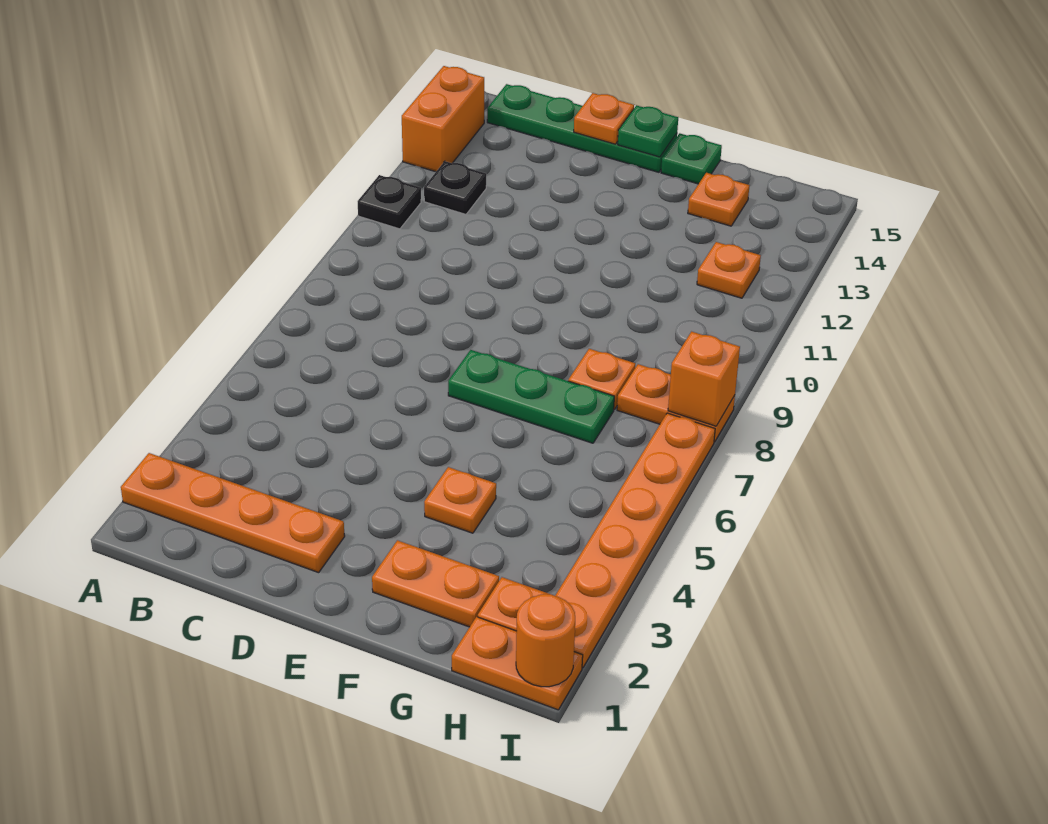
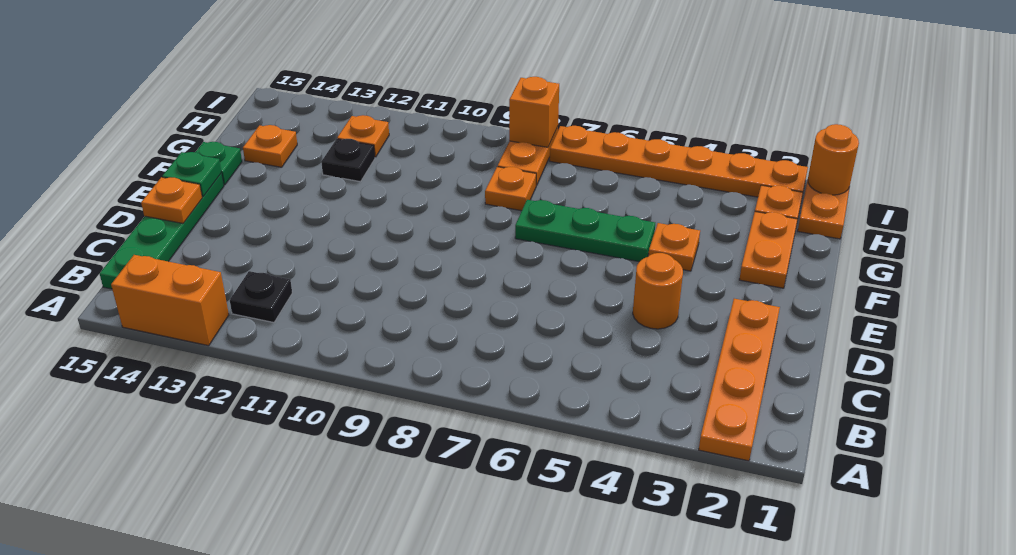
black 1x1 plate [358,175,421,229] -> black 1x1 plate moved to [321,139,375,182]
none -> orange 1x1 round brick [633,253,683,329]
green 1x3 plate [448,350,614,443] -> green 1x3 plate turned to [515,200,655,262]

